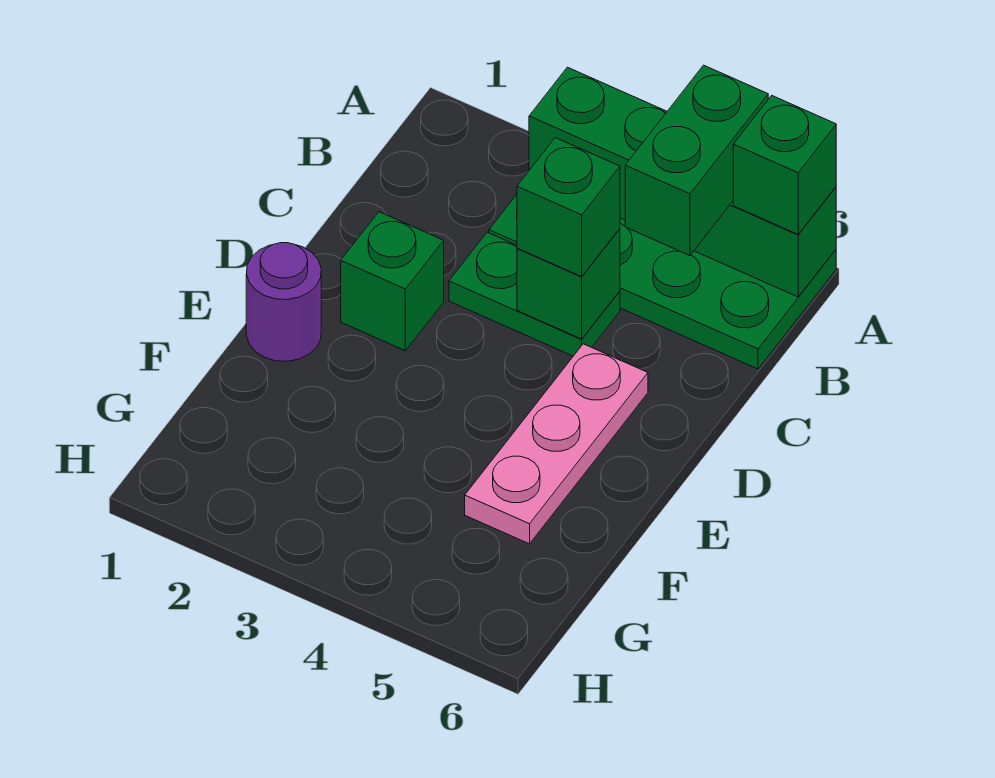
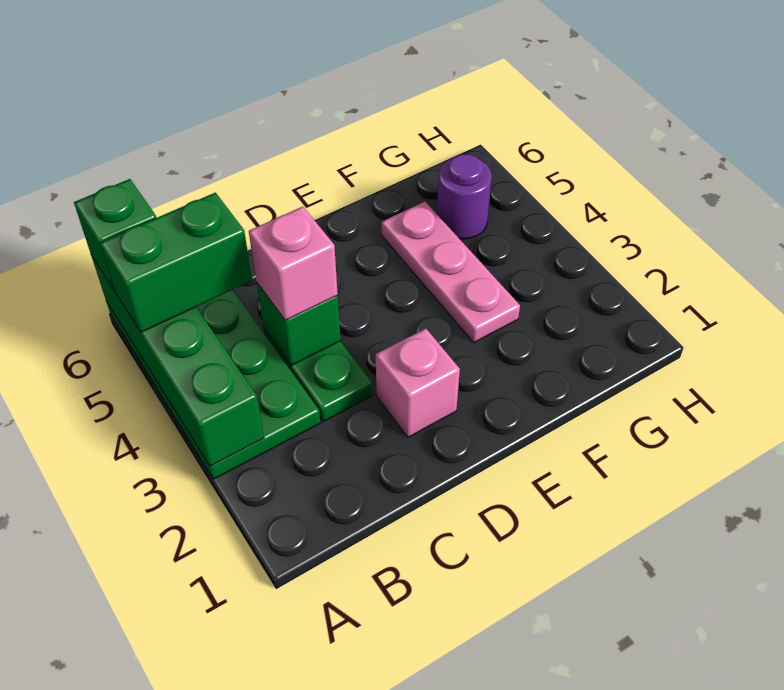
green 1x1 brick [517,138,620,277] -> pink 1x1 brick [249,207,338,320]
green 1x1 brick [341,212,444,351] -> pink 1x1 brick [376,328,460,437]
pink 1x3 plate [465,344,648,544] -> pink 1x3 plate turned to [382,202,520,342]
purple 1x1 round brick [246,243,321,361] -> purple 1x1 round brick moved to [437,154,492,239]

